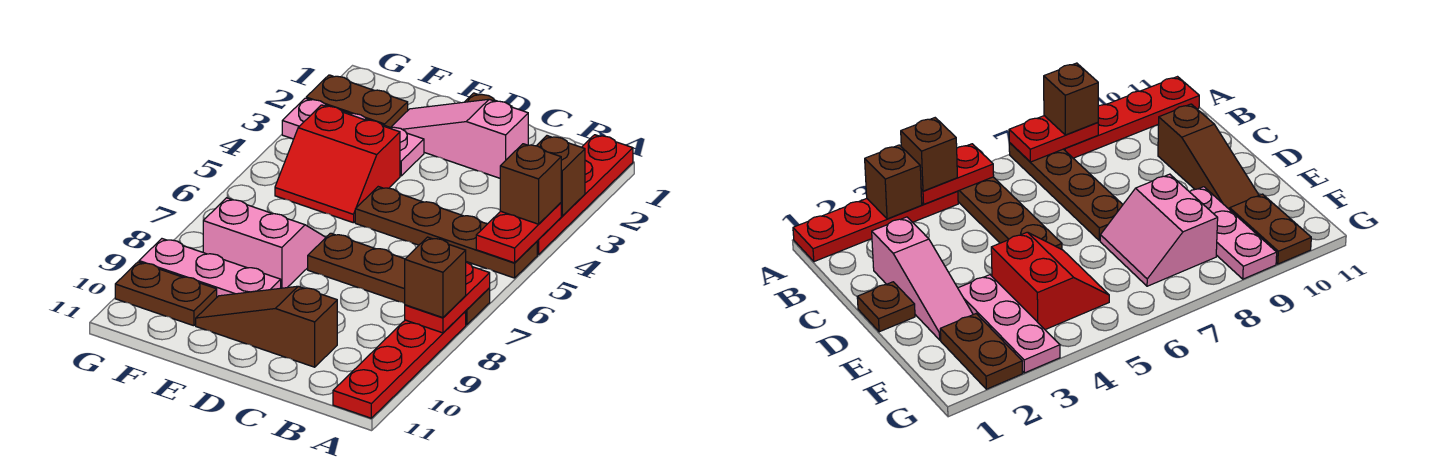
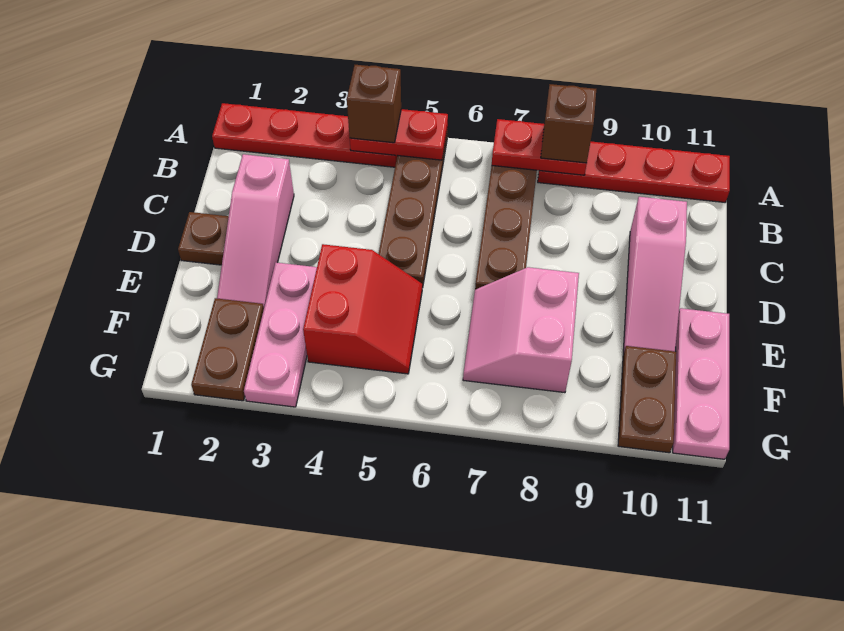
brown 1x1 brick [537,136,585,216] -> none
brown 1x3 slope [196,286,337,367] -> pink 1x3 slope [623,197,687,354]
pink 1x3 plate [139,239,281,297] -> pink 1x3 plate moved to [673,308,729,459]

